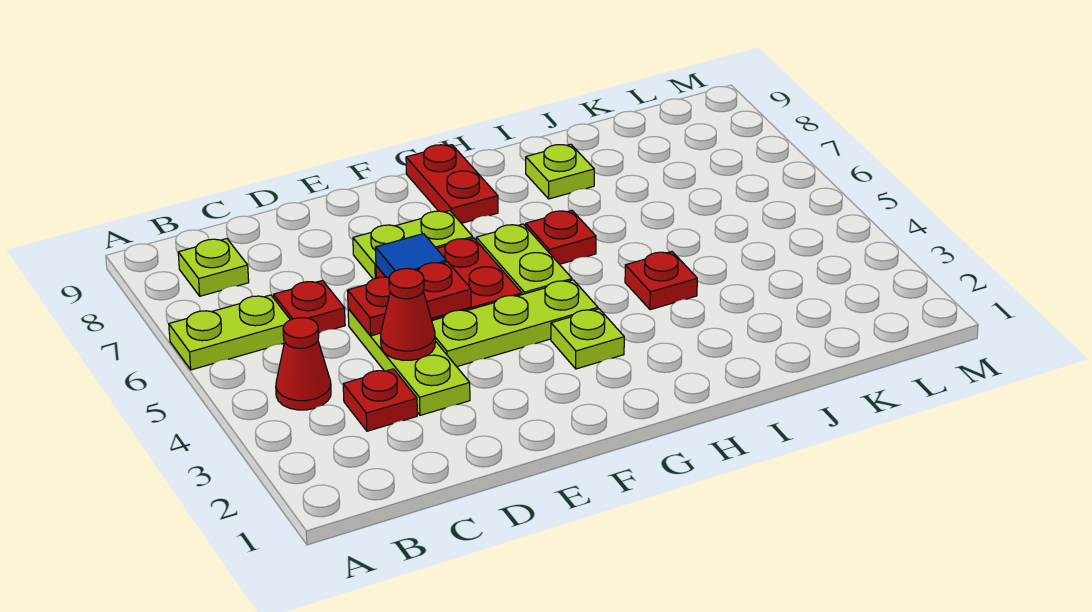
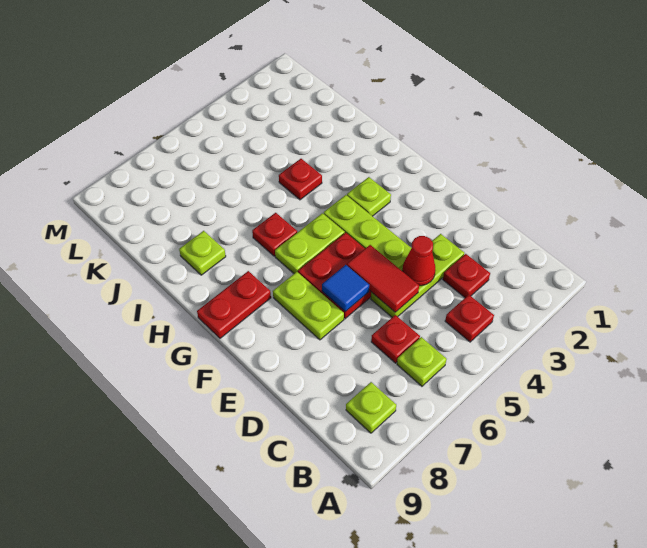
lime 1x2 plate [169,295,290,370] -> lime 1x1 plate [397,337,447,386]
red 1x1 cone [276,318,331,410] -> red 1x1 plate [445,295,494,342]
red 1x2 plate [348,262,471,336] -> red 1x2 tile [347,245,419,312]

